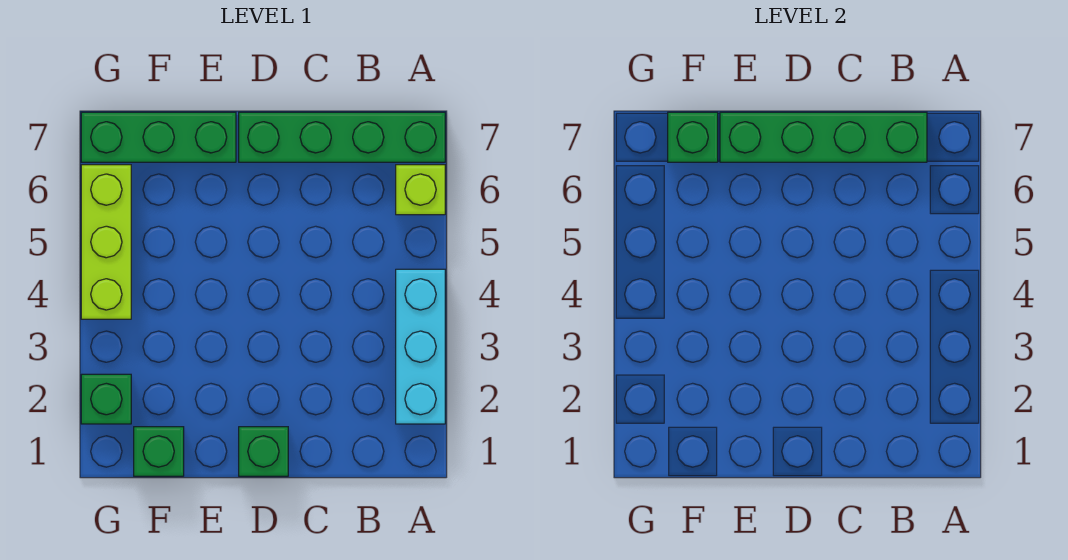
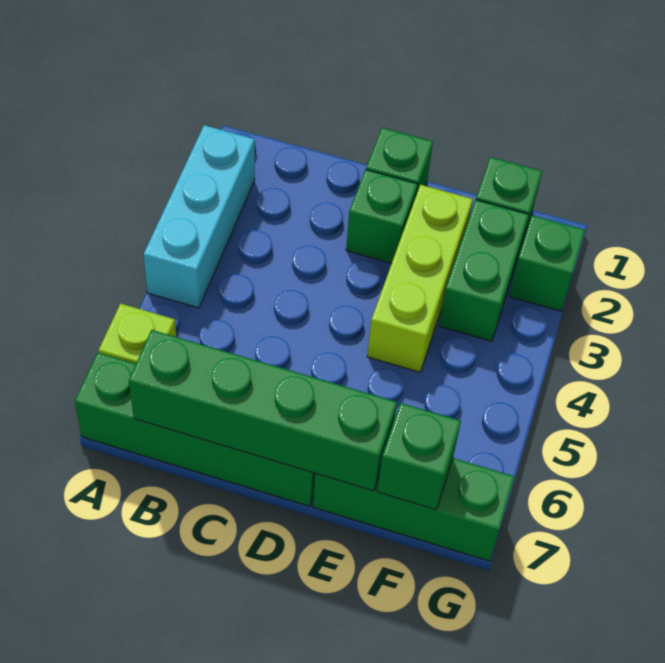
none -> green 1x1 brick [346,170,418,263]
none -> green 1x2 brick [439,200,529,341]
lime 1x3 brick [81,165,131,319] -> lime 1x3 brick moved to [367,185,473,372]

